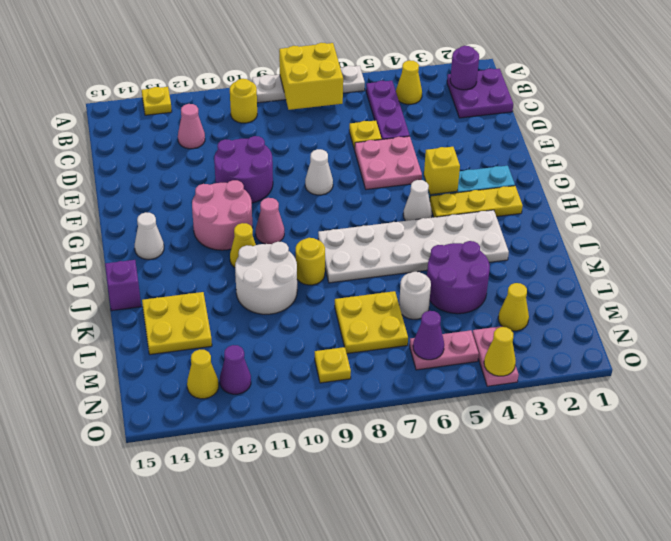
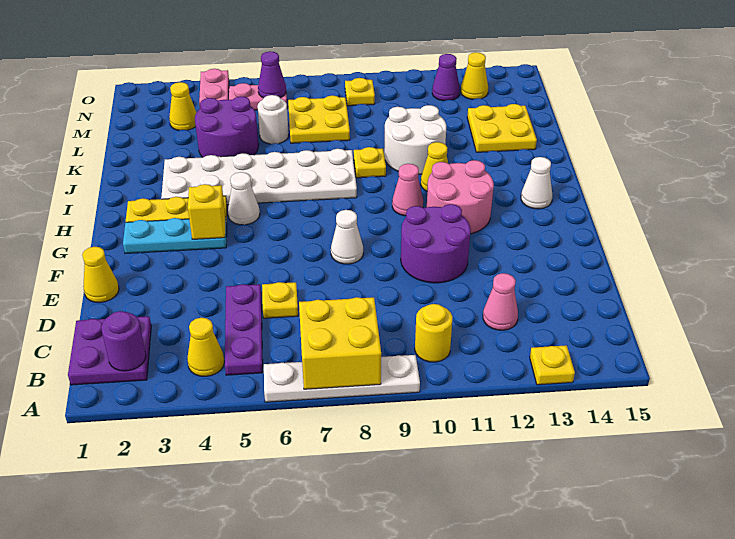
pink 2x2 plate [355,136,422,190] -> none
yellow 1x1 round brick [296,238,325,285] -> yellow 1x1 plate [354,147,386,178]
purple 1x1 brick [105,260,141,311] -> none
yellow 1x1 cone [484,327,516,376] -> yellow 1x1 cone moved to [82,247,119,302]

